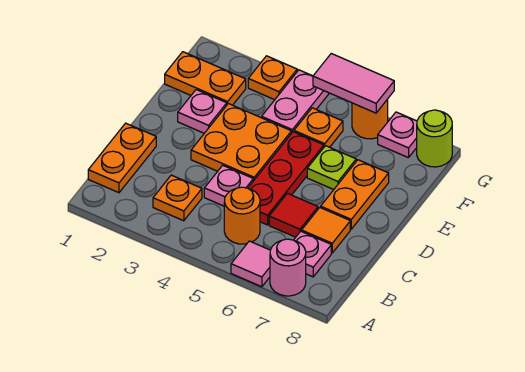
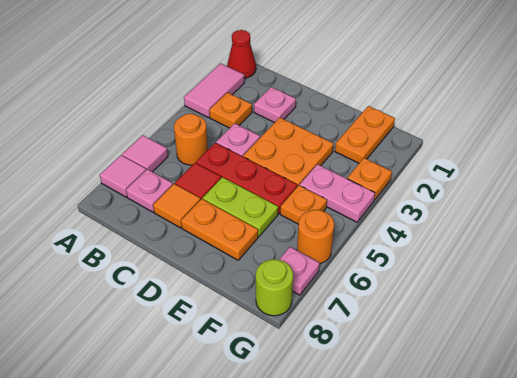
none -> red 1x1 cone [227,30,256,78]
pink 1x1 round brick [270,239,306,296] -> pink 1x1 tile [100,155,146,197]
orange 1x2 plate [88,123,156,193] -> none
pink 1x1 plate [178,90,227,133] -> pink 1x1 plate moved to [254,87,296,123]
lime 1x1 plate [307,146,356,189] -> lime 1x2 plate [203,177,278,236]
pink 1x2 tile [313,54,394,113] -> pink 1x2 tile moved to [184,63,244,118]

